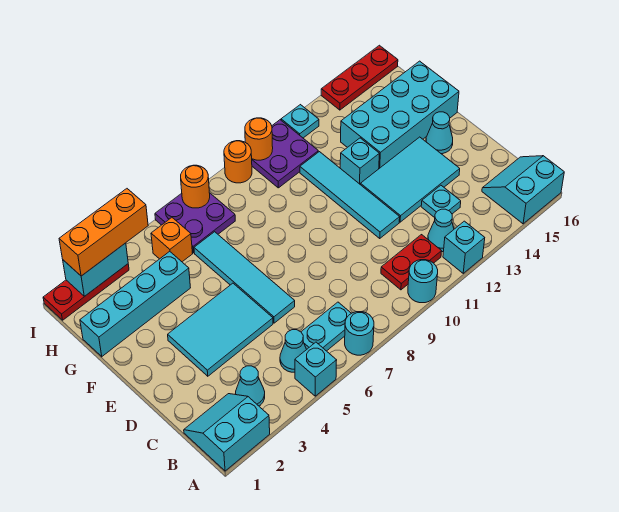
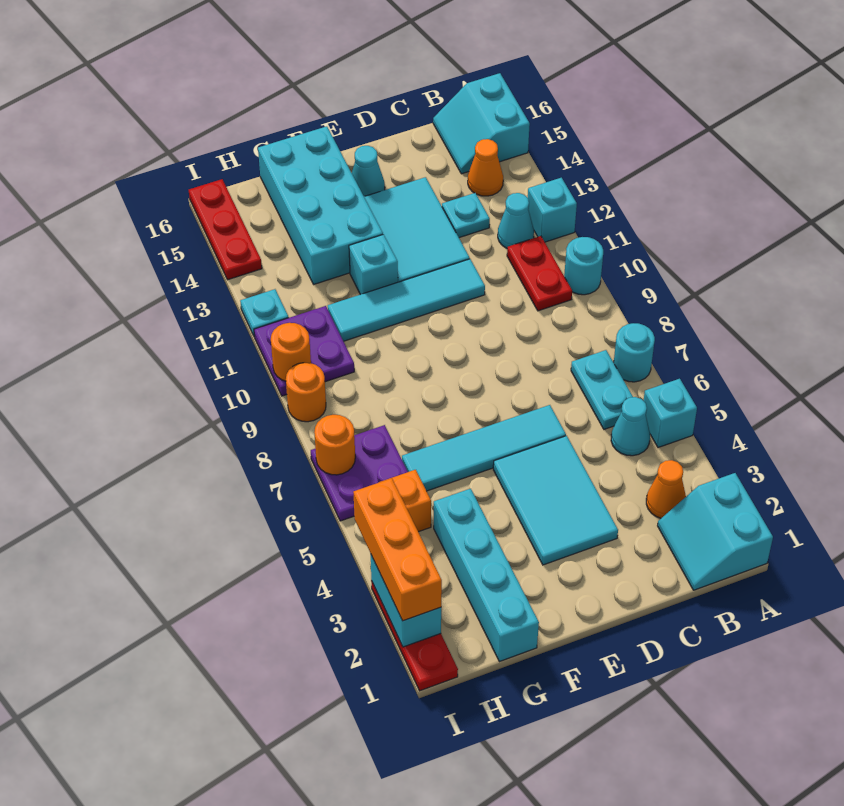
cyan 1x1 cone [236,366,265,406] -> orange 1x1 cone [646,460,686,518]
none -> orange 1x1 cone [468,139,503,196]

